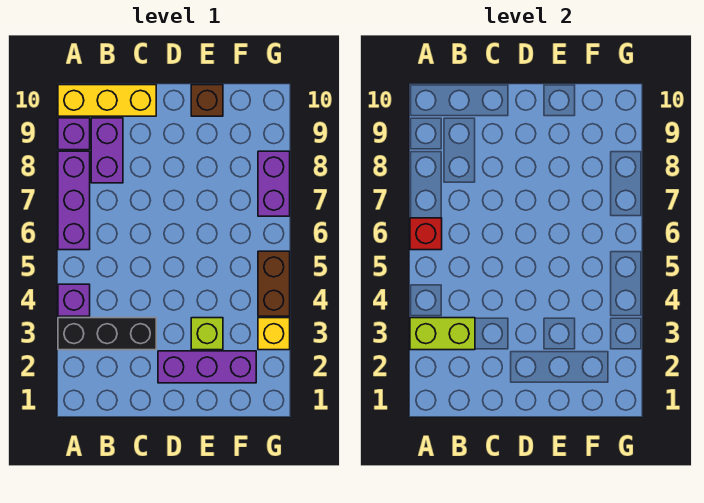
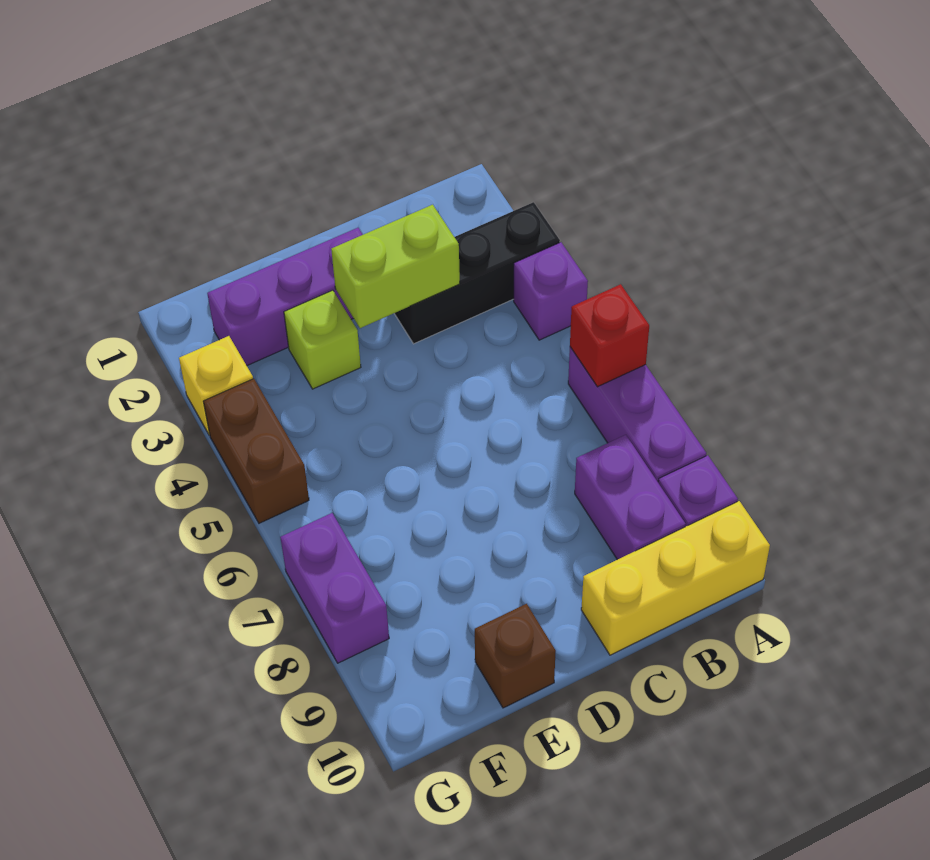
lime 1x2 brick [410,318,475,350] -> lime 1x2 brick moved to [331,205,460,328]

